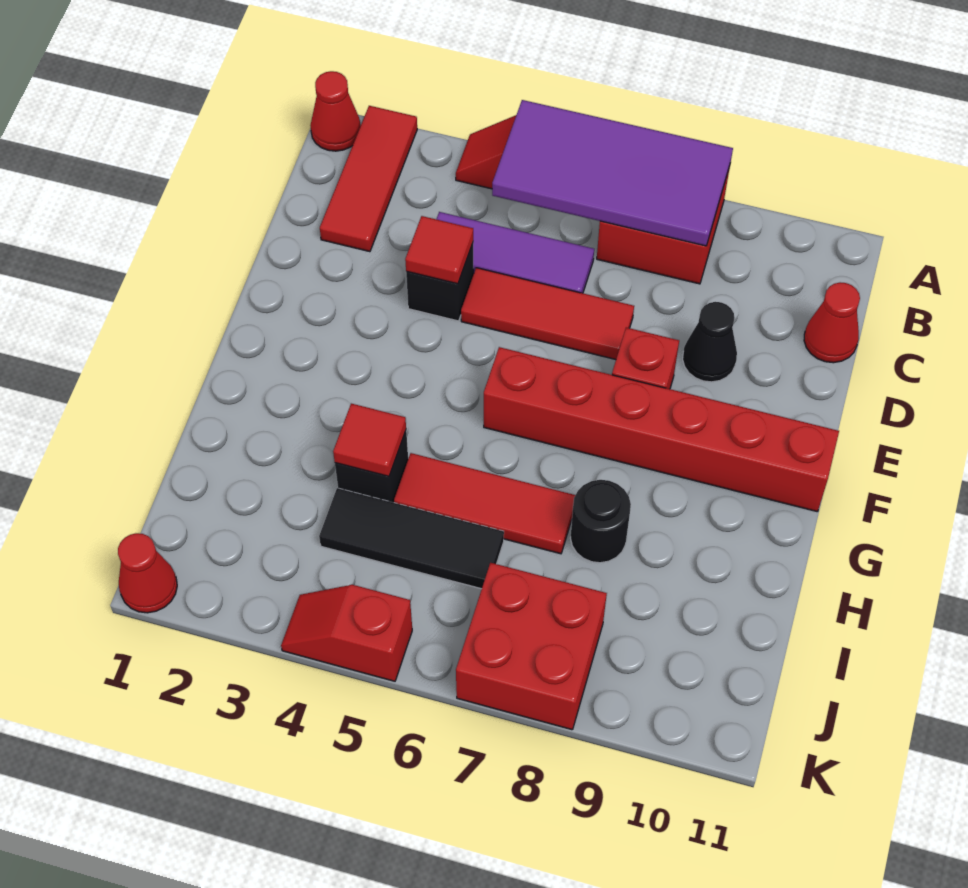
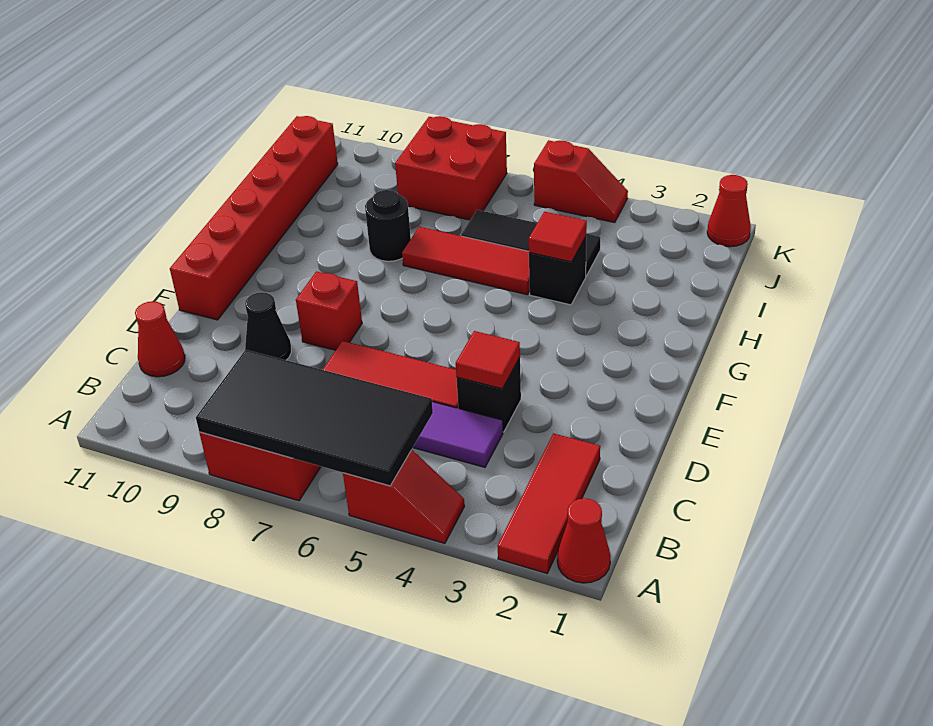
purple 2x4 tile [492,100,733,246] -> black 2x4 tile [196,350,433,486]
red 1x6 brick [484,347,839,512] -> red 1x6 brick turned to [170,116,338,320]

